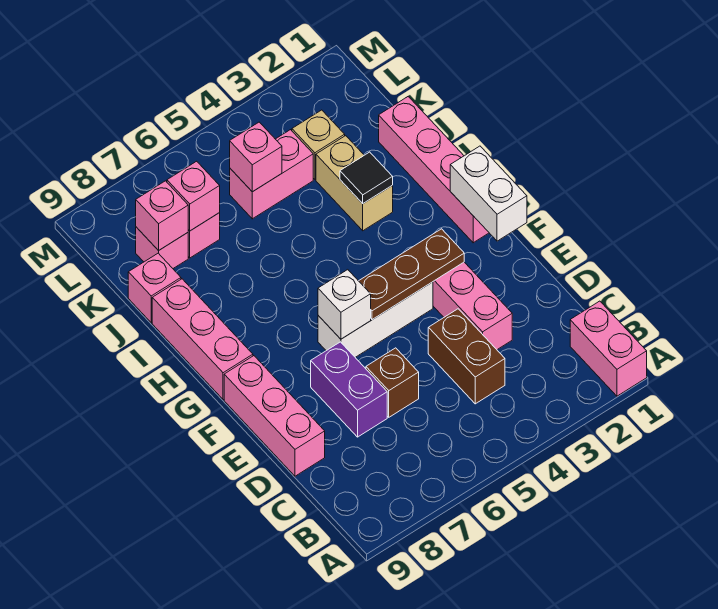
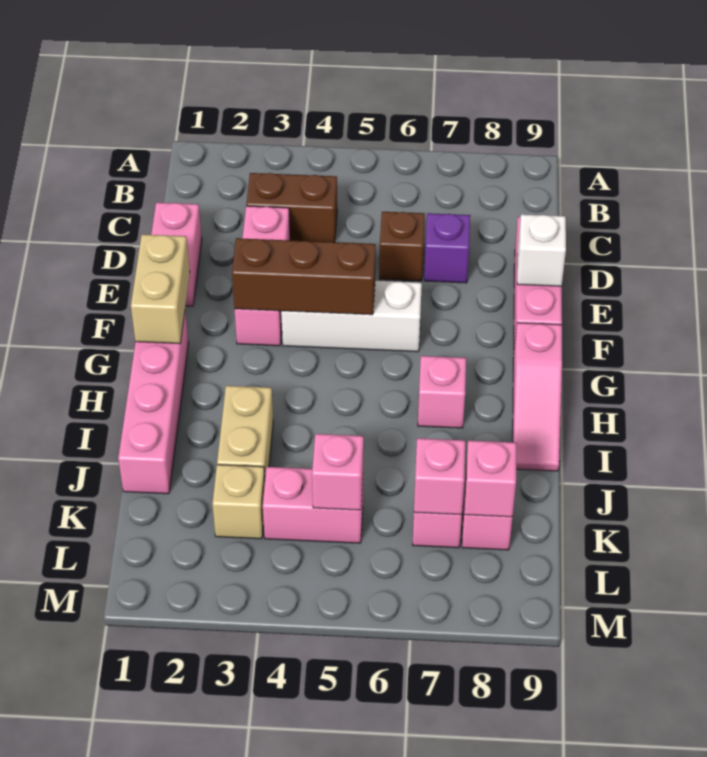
pink 1x2 brick [570,301,647,396] -> pink 1x2 brick moved to [151,202,202,306]
brown 1x2 brick [428,309,505,404] -> brown 1x2 brick turned to [246,173,337,242]
purple 1x2 brick [311,342,387,437] -> purple 1x1 brick [424,213,470,283]
white 1x2 brick [450,146,527,241] -> tan 1x2 brick [131,234,190,344]
brown 1x3 plate [359,229,464,320] -> brown 1x3 brick [232,238,376,315]
white 1x1 brick [318,270,371,339] -> white 1x1 brick moved to [517,214,566,286]
pink 1x3 brick [152,279,253,400] -> pink 1x3 slope [513,323,562,471]
black 1x1 tile [340,152,393,204] -> none
pink 1x1 brick [128,253,181,323] -> pink 1x1 brick moved to [418,356,466,428]

